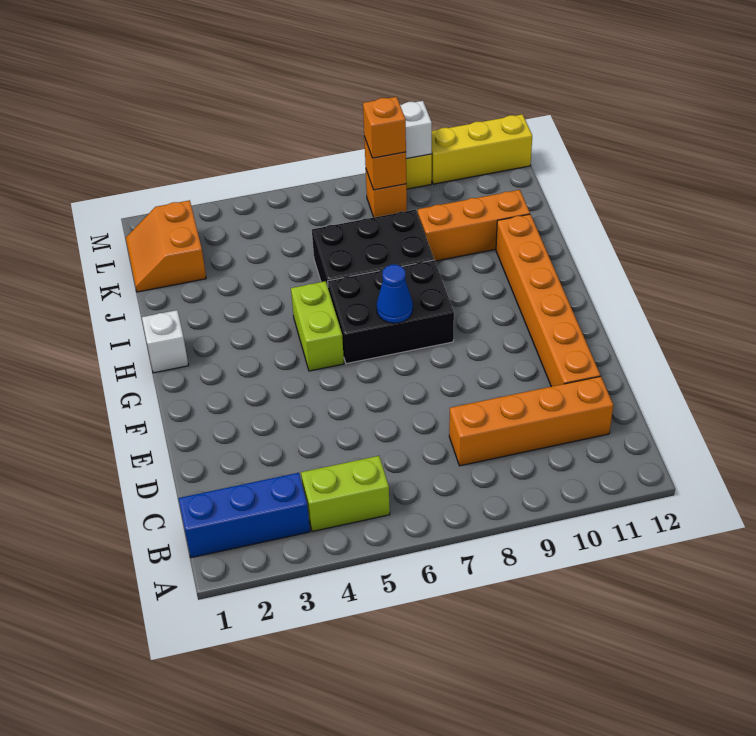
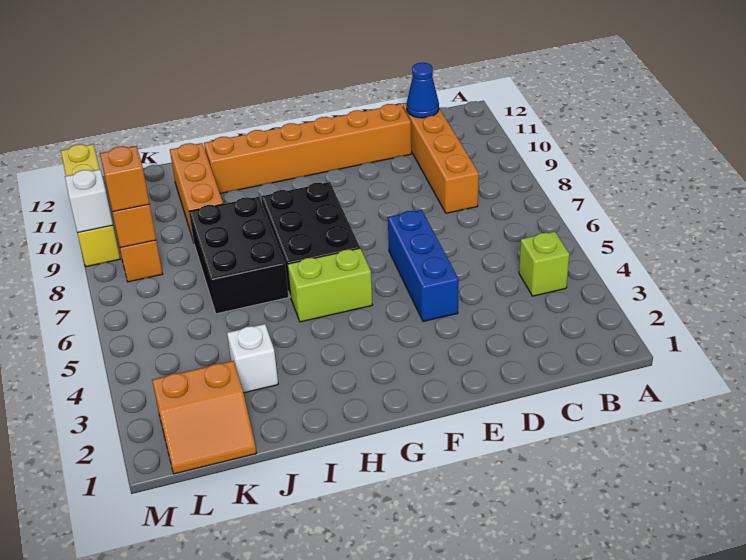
blue 1x3 brick [178,473,310,558] -> blue 1x3 brick moved to [388,210,459,322]
lime 1x2 brick [301,456,390,532] -> lime 1x1 brick [519,232,569,296]
blue 1x1 cone [376,265,413,323] -> blue 1x1 cone moved to [407,63,439,118]
white 1x1 brick [142,310,189,373] -> white 1x1 brick moved to [227,324,278,393]

